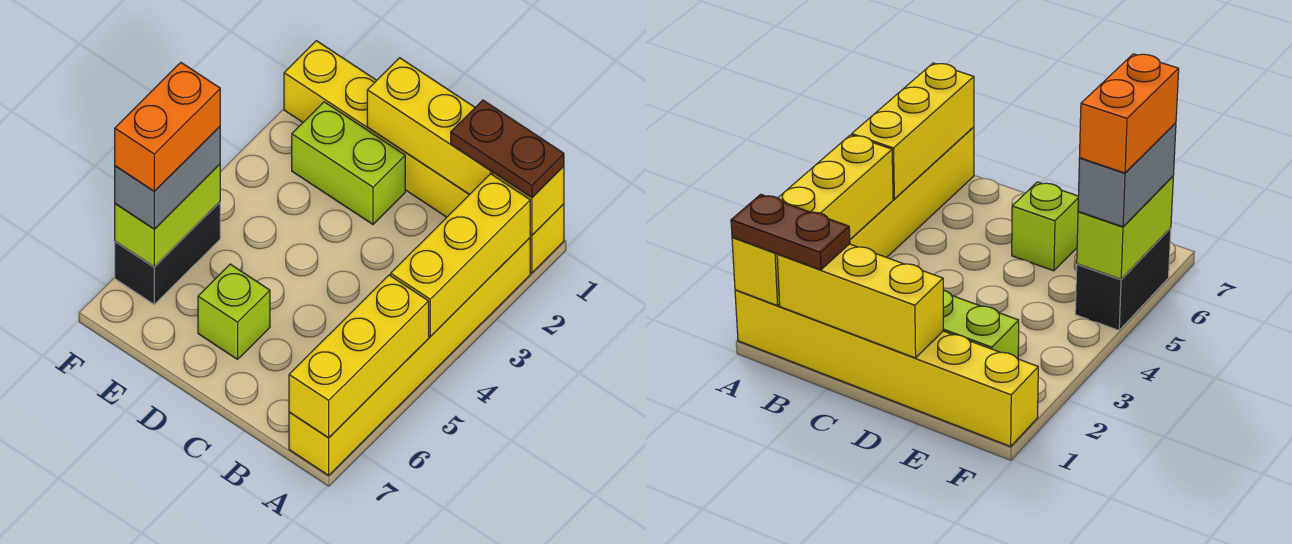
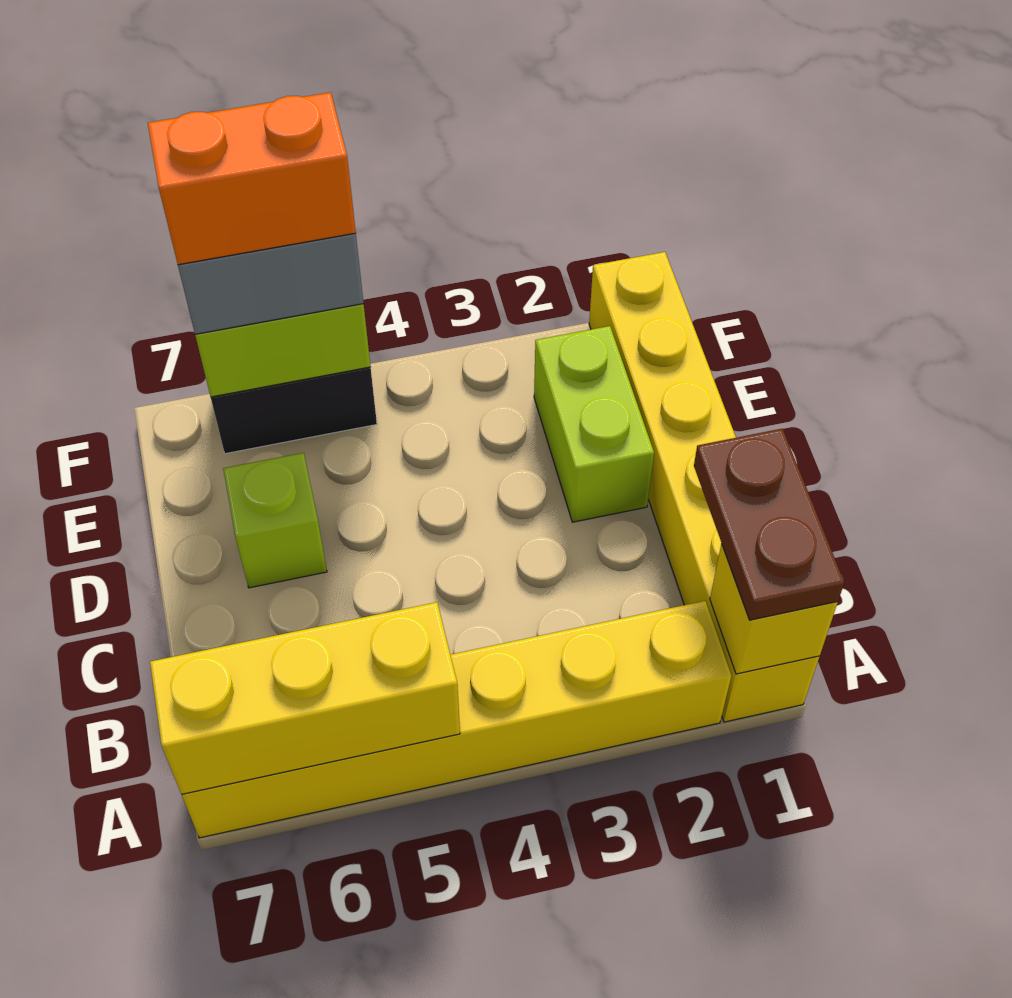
yellow 1x3 brick [391,174,530,337] -> none
yellow 1x3 brick [367,58,492,194] -> none

